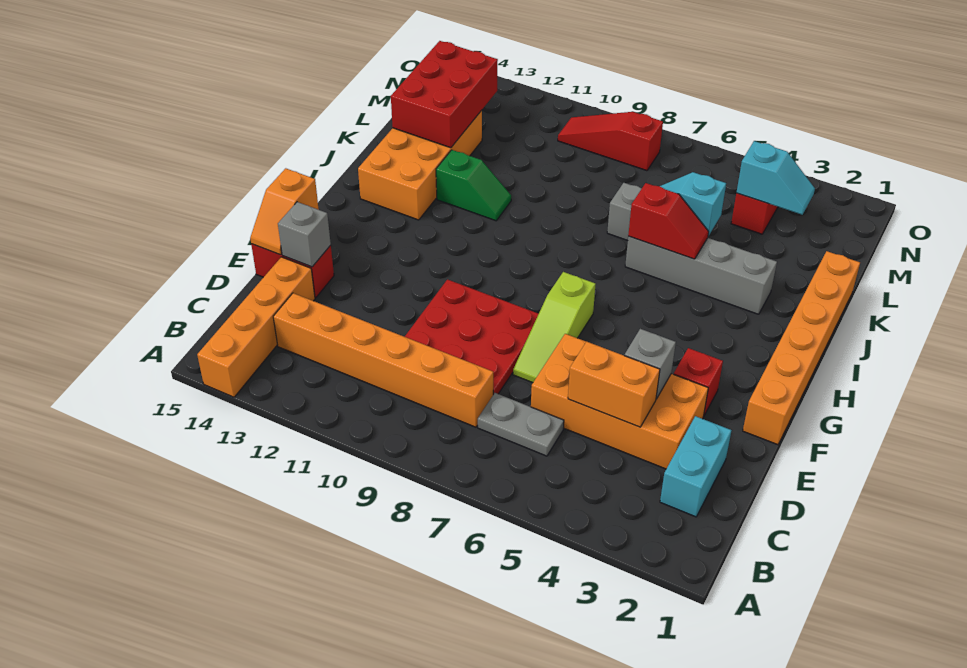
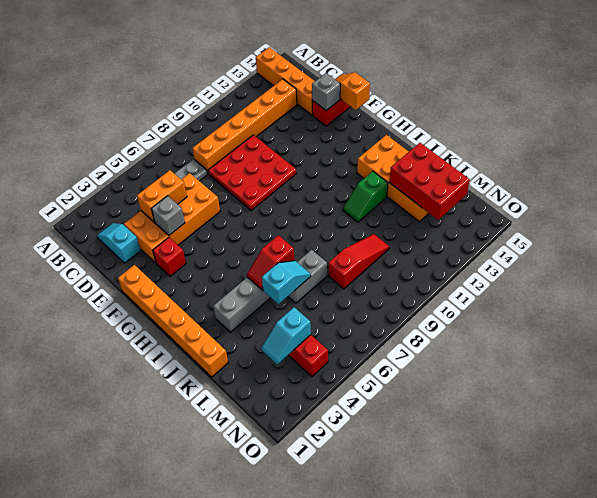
cyan 1x2 brick [660,416,732,517] -> cyan 1x2 slope [97,223,141,263]
lime 1x3 slope [513,272,596,383] -> none
red 1x3 slope [558,112,663,171] -> red 1x3 slope moved to [329,234,389,289]

